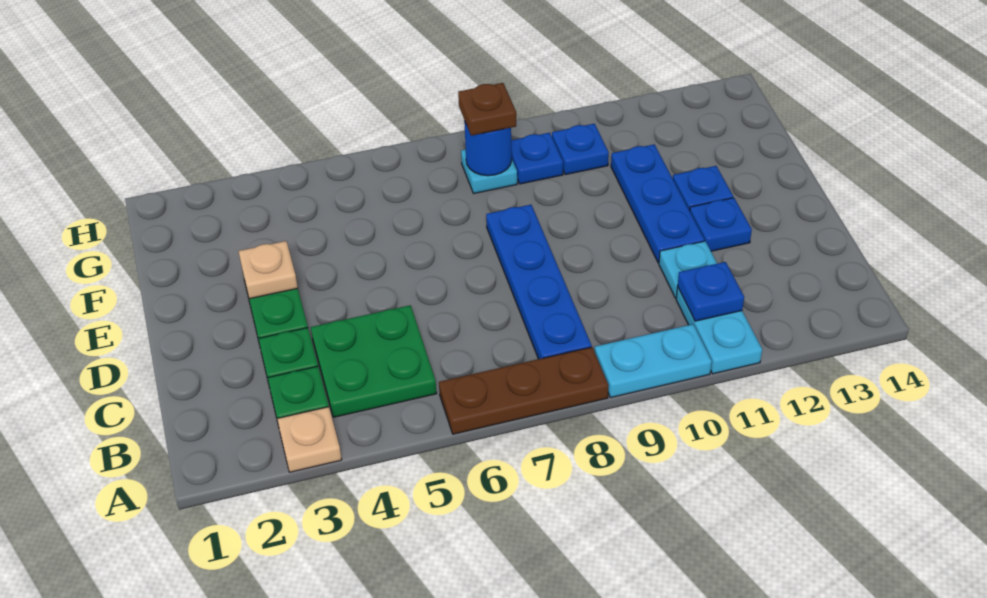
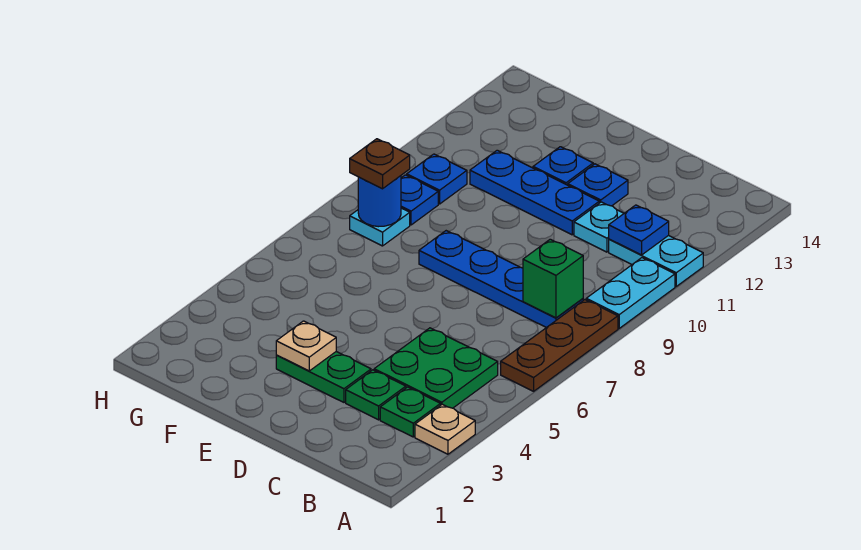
none -> green 1x1 brick [523,239,583,318]

